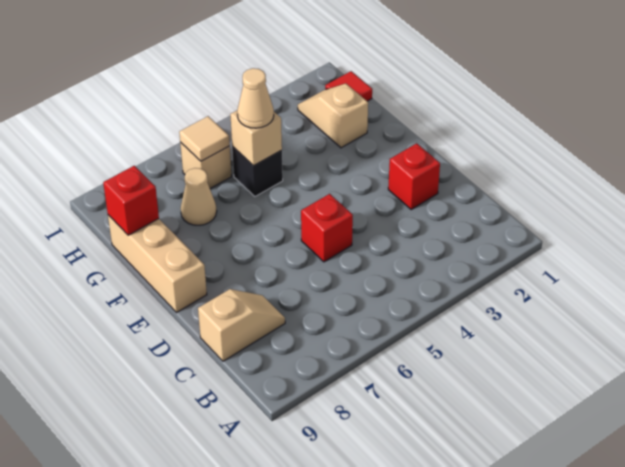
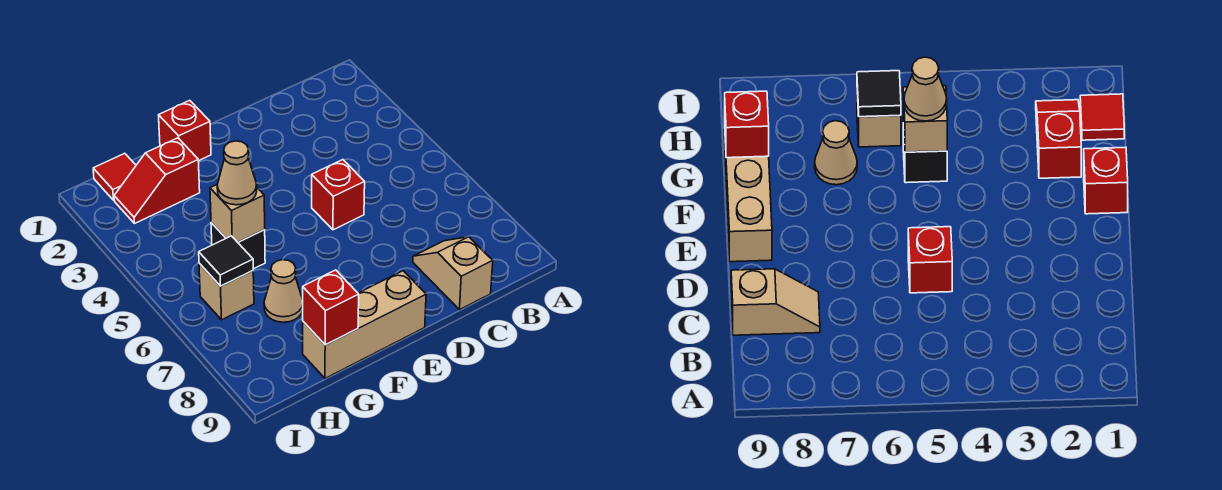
red 1x1 brick [388,143,440,209] -> red 1x1 brick moved to [159,100,211,161]
tan 1x2 slope [298,83,368,148] -> red 1x2 slope [114,138,200,224]
tan 1x1 tile [179,116,230,161] -> black 1x1 tile [199,236,253,286]

